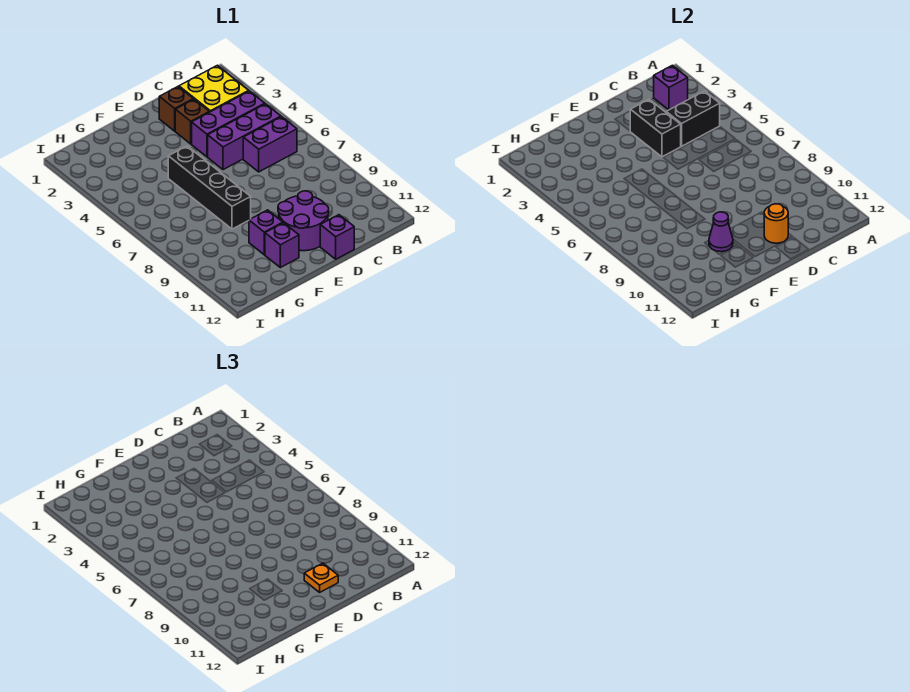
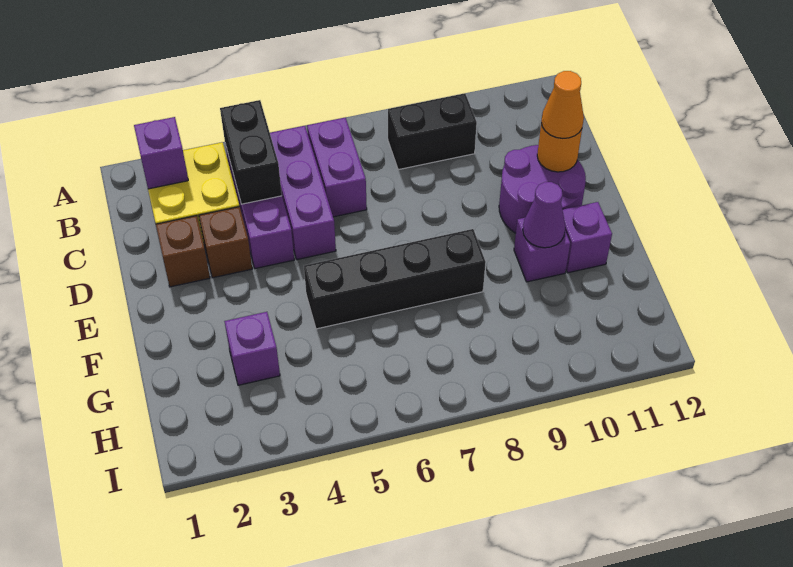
black 1x2 brick [630,99,681,157] -> black 1x2 brick moved to [388,93,477,170]
orange 1x1 plate [304,563,338,592] -> orange 1x1 cone [541,71,584,139]
purple 1x1 brick [320,215,354,259] -> purple 1x1 brick moved to [224,312,280,385]

